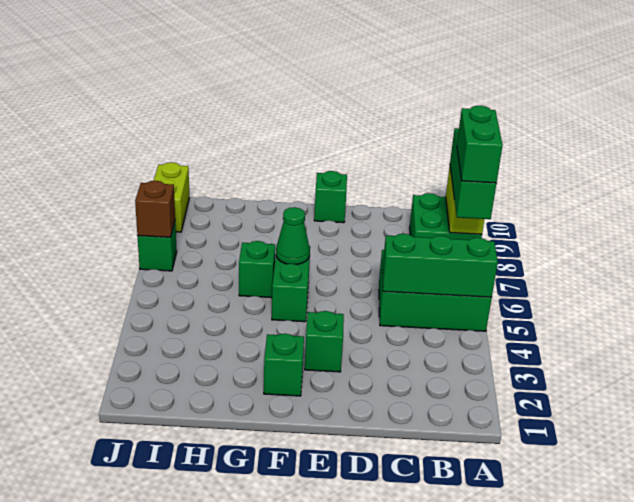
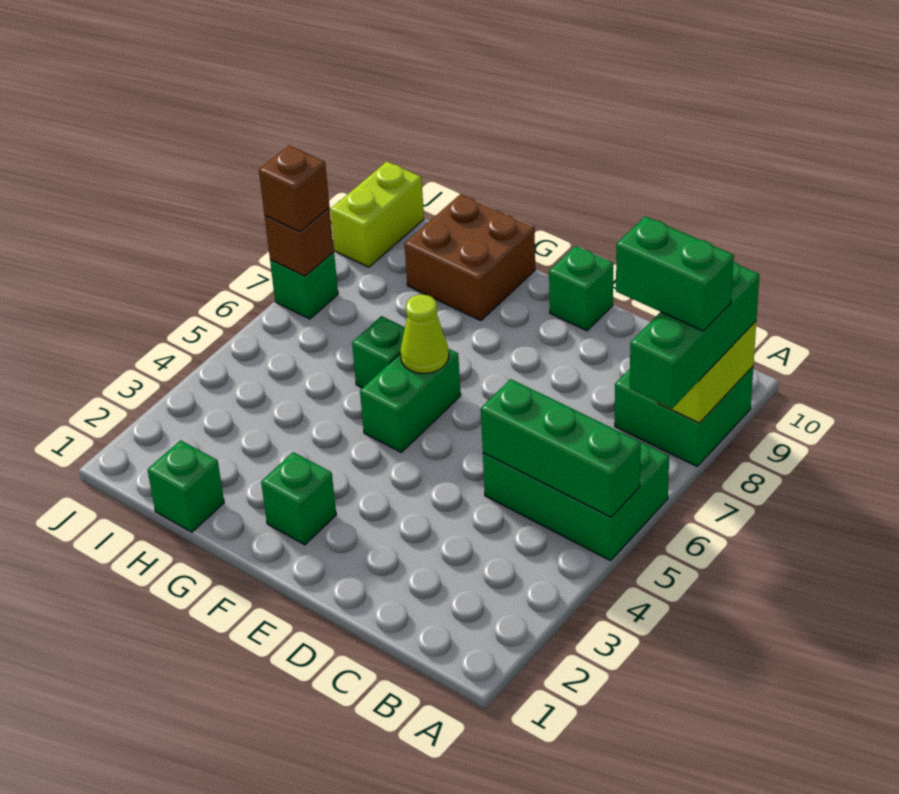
green 1x2 brick [457,106,503,183] -> green 1x2 brick turned to [616,216,734,331]
green 1x1 brick [305,311,344,372] -> green 1x1 brick moved to [147,440,224,532]
green 1x1 cone [276,207,310,264] -> lime 1x1 cone [400,295,449,374]
none -> brown 2x2 brick [404,194,535,321]
none -> brown 1x1 brick [259,146,330,232]

